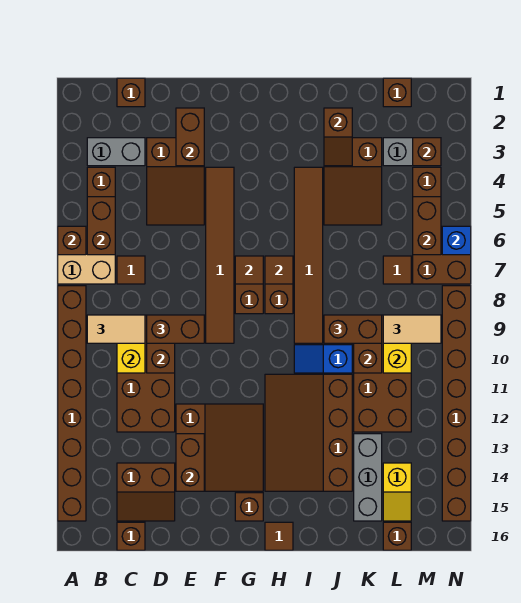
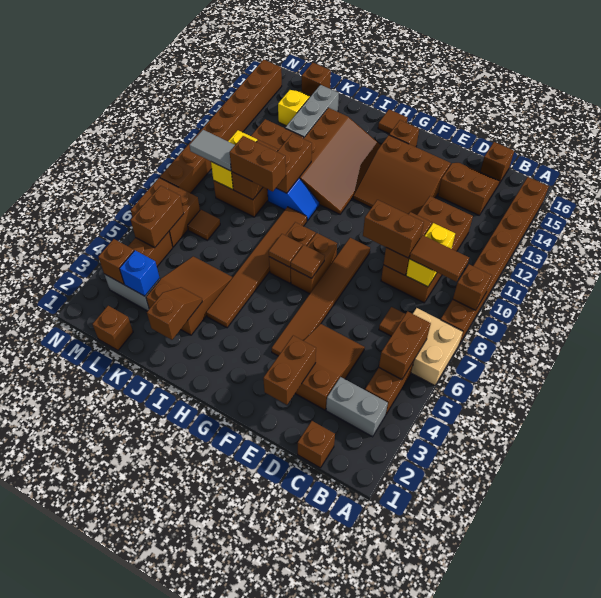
brown 1x1 brick [58,226,86,255] -> brown 1x1 brick moved to [453,264,492,310]
tan 1x2 tile [87,315,145,343] -> brown 1x2 tile [409,235,469,281]
brown 3x3 slope [176,404,263,491] -> brown 3x3 slope turned to [353,135,451,215]
brown 1x2 brick [176,434,204,491] -> brown 1x2 brick moved to [276,134,312,193]
tan 1x2 tile [383,315,441,343] -> grey 1x2 tile [190,130,235,171]
blue 1x1 brick [442,226,471,255] -> blue 1x1 brick moved to [120,250,159,296]

